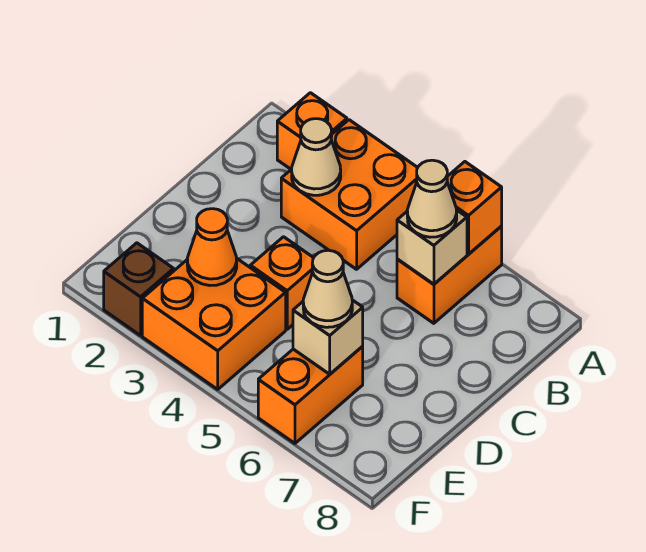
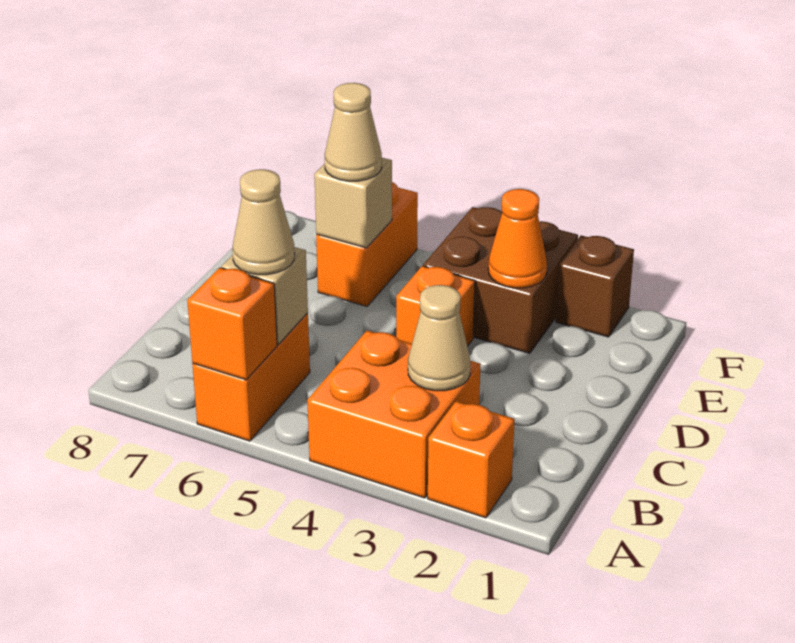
orange 2x2 brick [142,258,286,389] -> brown 2x2 brick [423,207,578,353]

